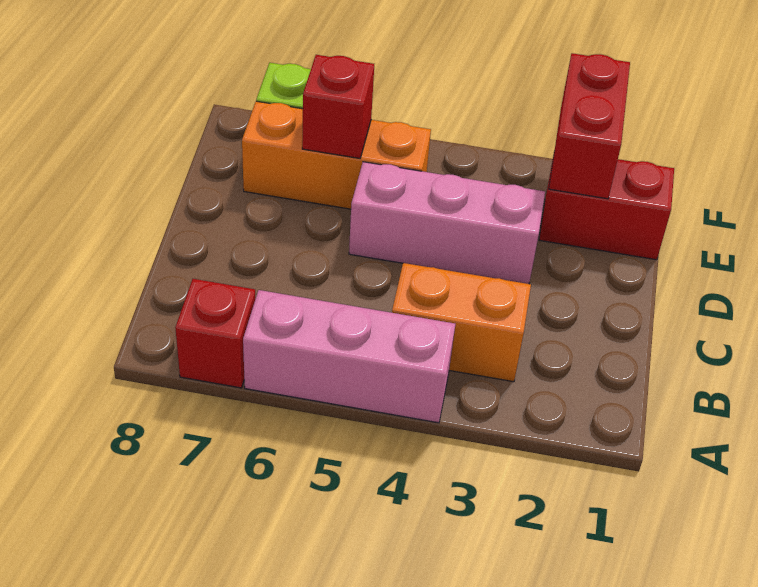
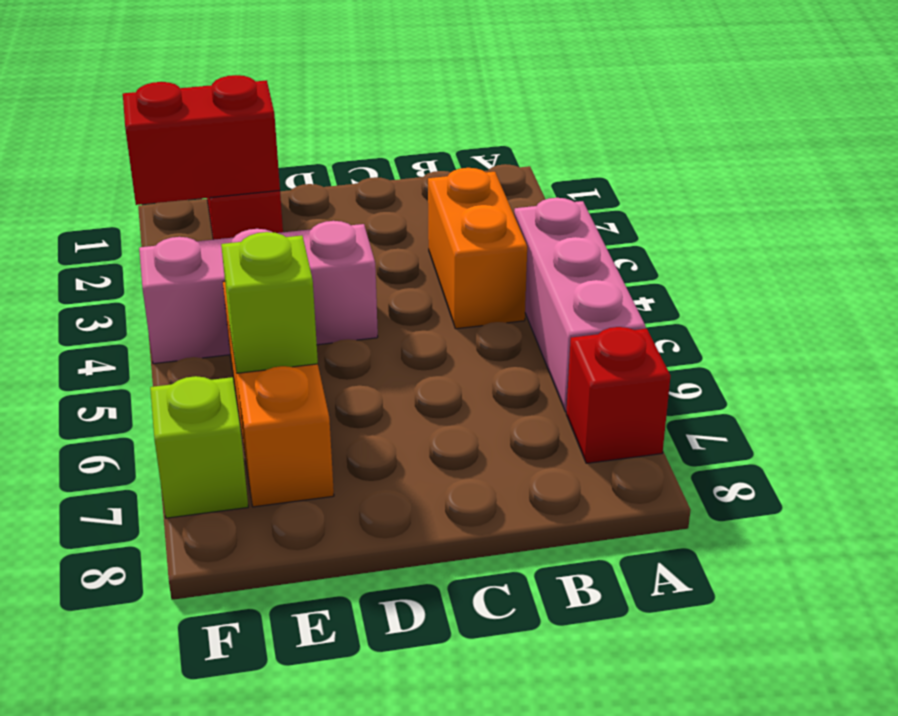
pink 1x3 brick [349,162,545,284] -> pink 1x3 brick turned to [139,221,378,364]
red 1x1 brick [302,55,374,158] -> lime 1x1 brick [221,232,318,373]

